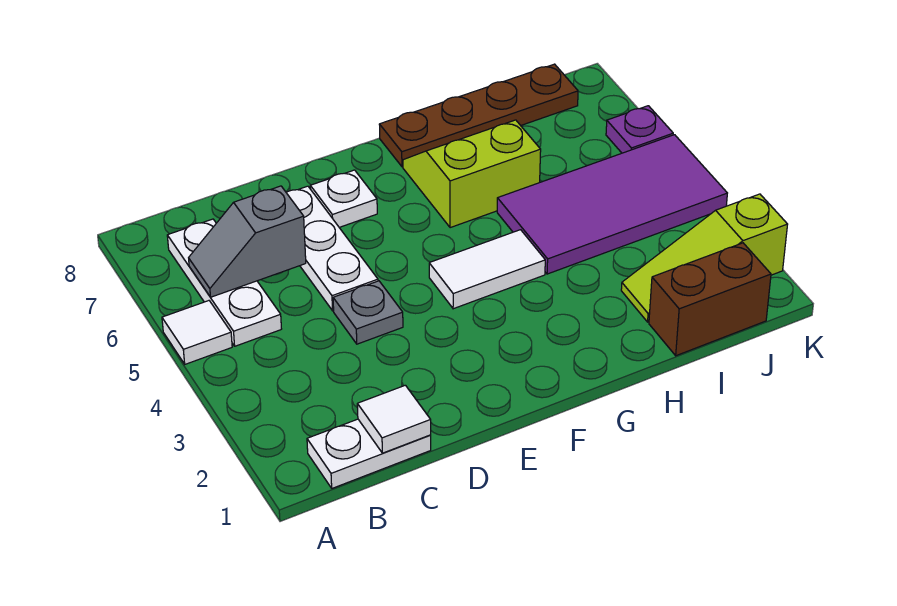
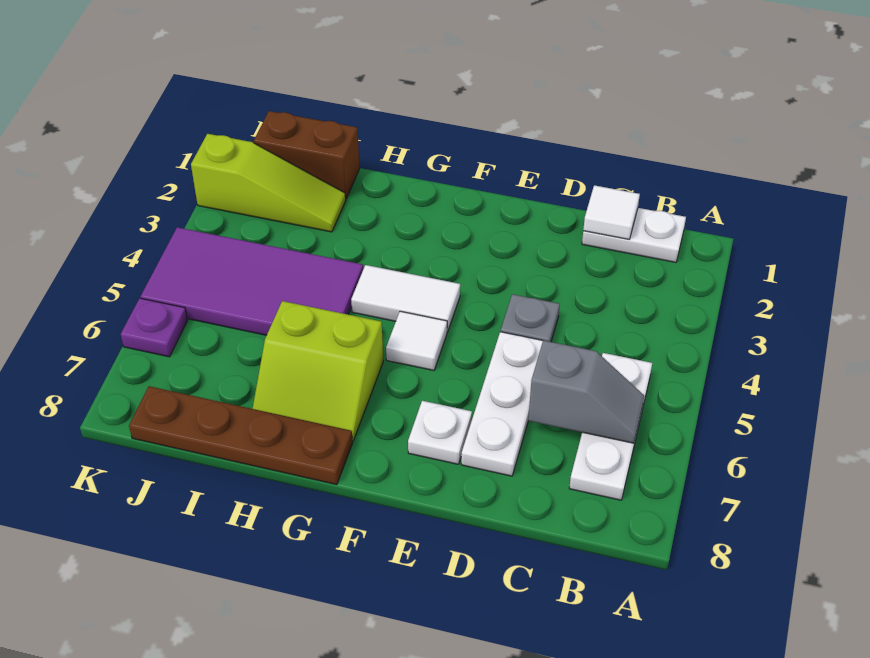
white 1x1 tile [162,301,232,364] -> white 1x1 tile moved to [386,311,447,370]

